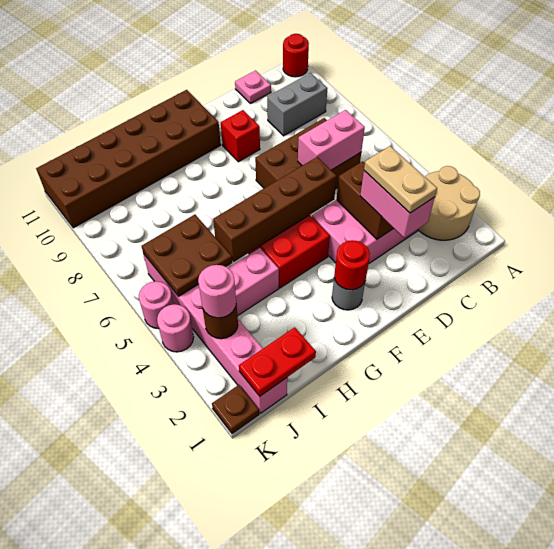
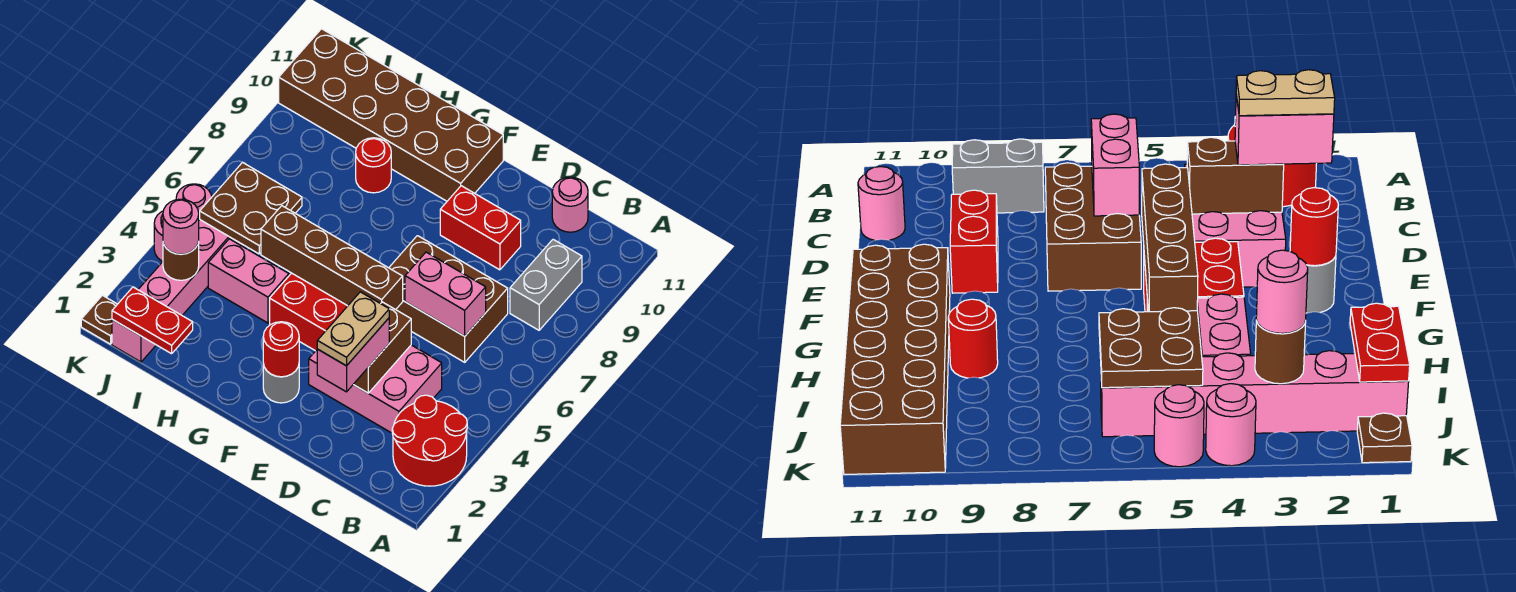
tan 2x2 round brick [418,166,480,240] -> red 2x2 round brick [392,395,467,486]
red 1x1 round brick [283,34,309,77] -> red 1x1 round brick moved to [356,138,391,193]
grey 1x2 brick [267,73,327,136] -> grey 1x2 brick turned to [510,239,582,330]
pink 1x1 plate [235,71,271,104] -> pink 1x1 round brick [552,177,588,232]
red 1x1 brick [221,110,260,162] -> red 1x2 brick [440,186,521,270]

